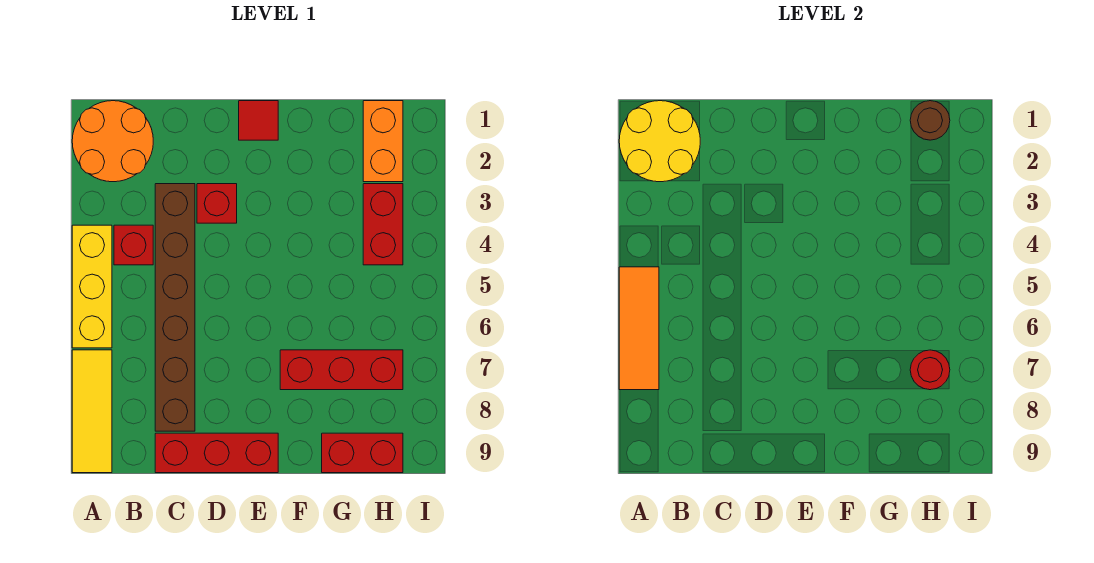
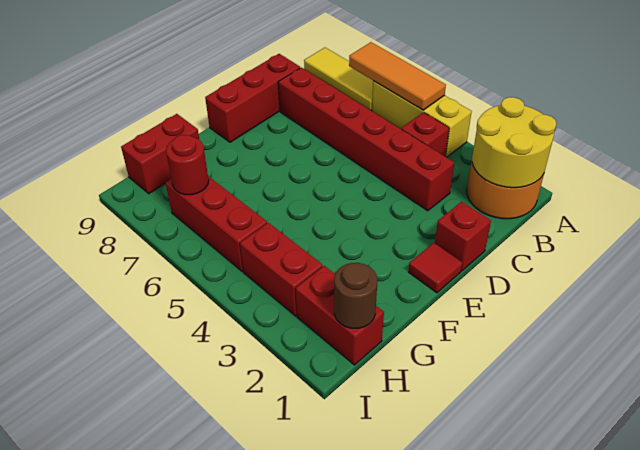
brown 1x6 brick [155,184,195,431] -> red 1x6 brick [278,68,454,211]
red 1x1 brick [197,184,237,223] -> red 1x1 brick moved to [435,201,491,271]
red 1x3 brick [280,350,403,390] -> red 1x3 brick turned to [166,176,267,272]
orange 1x2 brick [363,101,403,182] -> red 1x2 brick [296,266,384,365]

